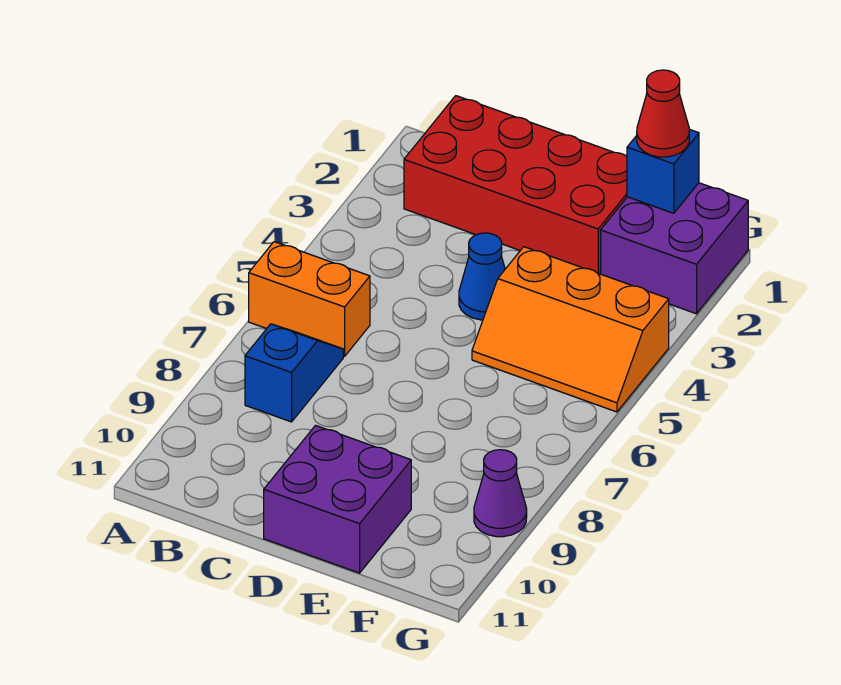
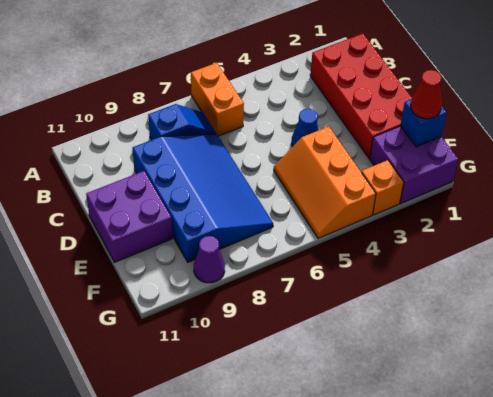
none -> blue 3x4 slope [133,134,273,262]
none -> orange 1x1 brick [362,160,404,215]

